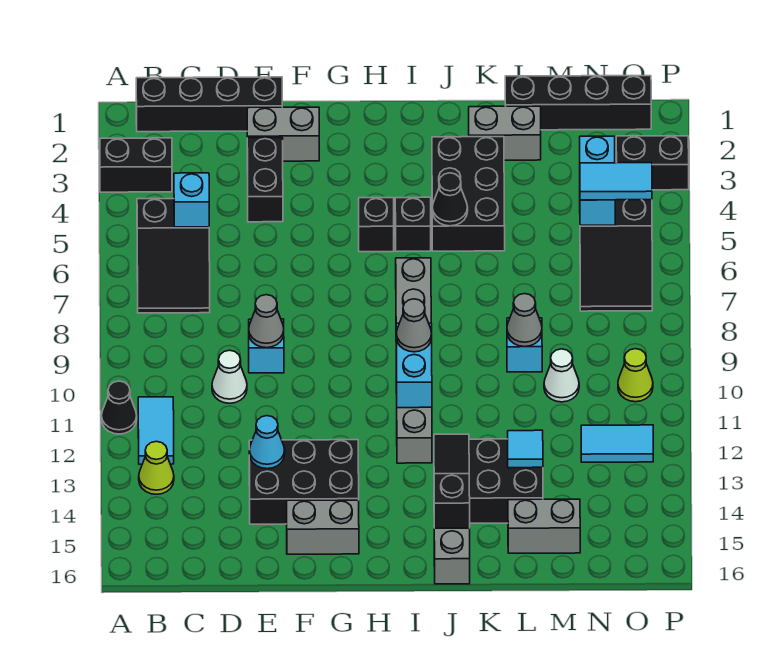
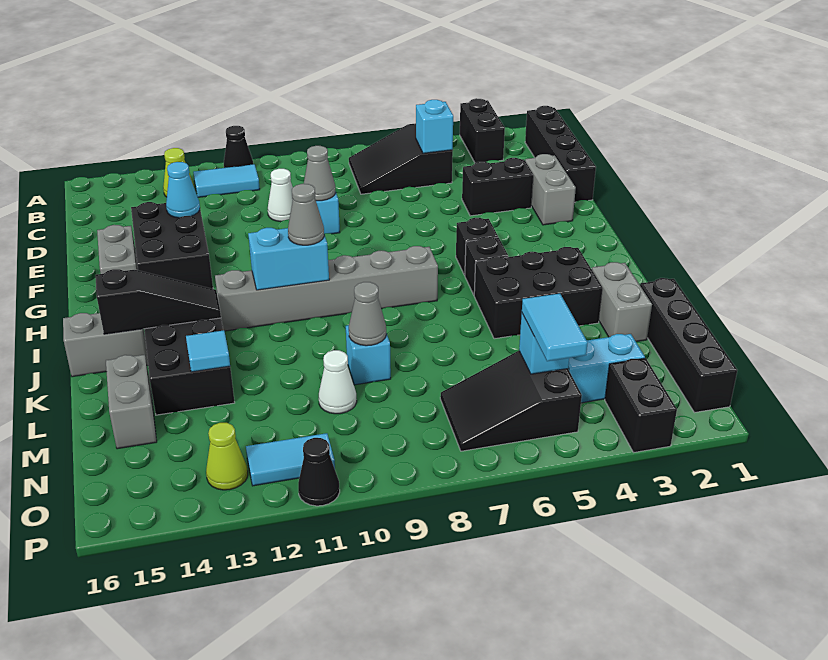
black 1x1 cone [432,173,468,226] -> black 1x1 cone moved to [298,438,340,506]
cyan 1x2 tile [581,425,653,462] -> cyan 1x2 tile turned to [246,433,335,486]
lime 1x1 cone [618,349,653,402] -> lime 1x1 cone moved to [206,423,248,490]

